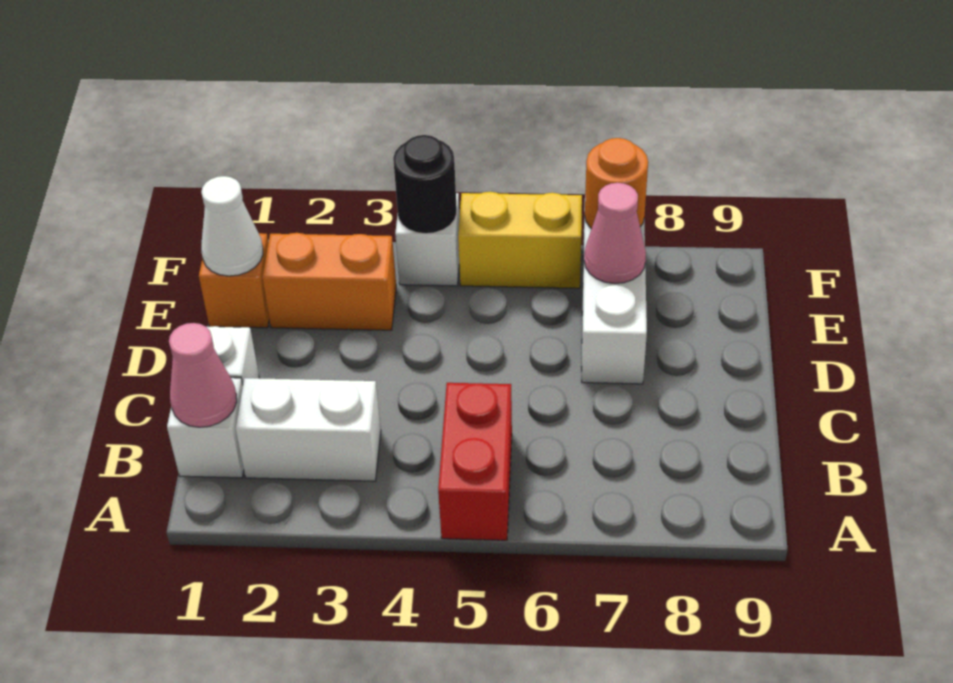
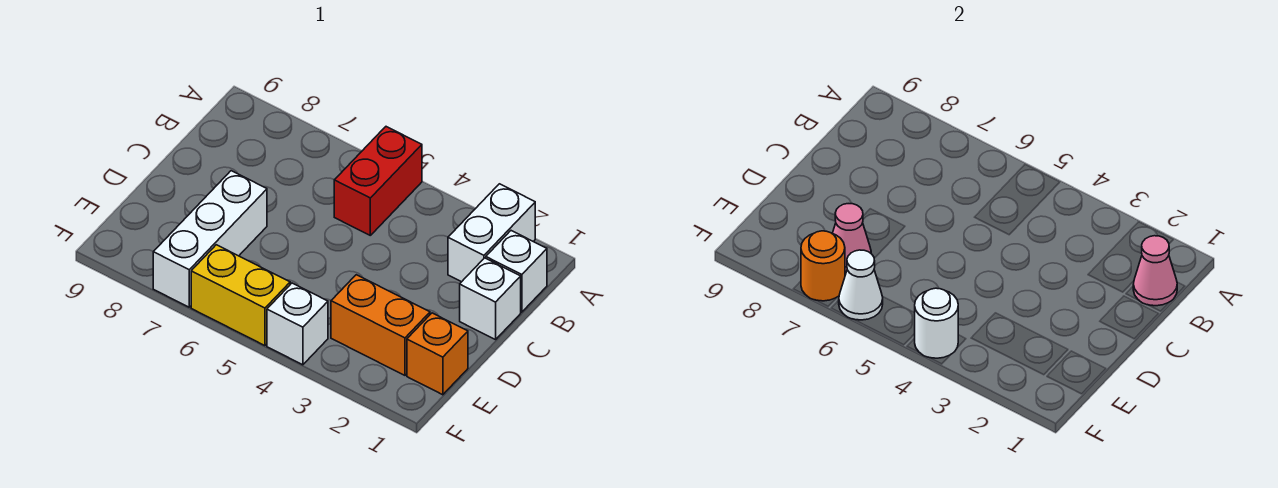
white 1x2 brick [235,378,381,481] -> white 1x2 brick turned to [448,184,535,282]
white 1x1 cone [201,176,263,276] -> white 1x1 cone moved to [839,250,883,320]
black 1x1 round brick [393,135,457,234] -> white 1x1 round brick [915,288,958,358]

